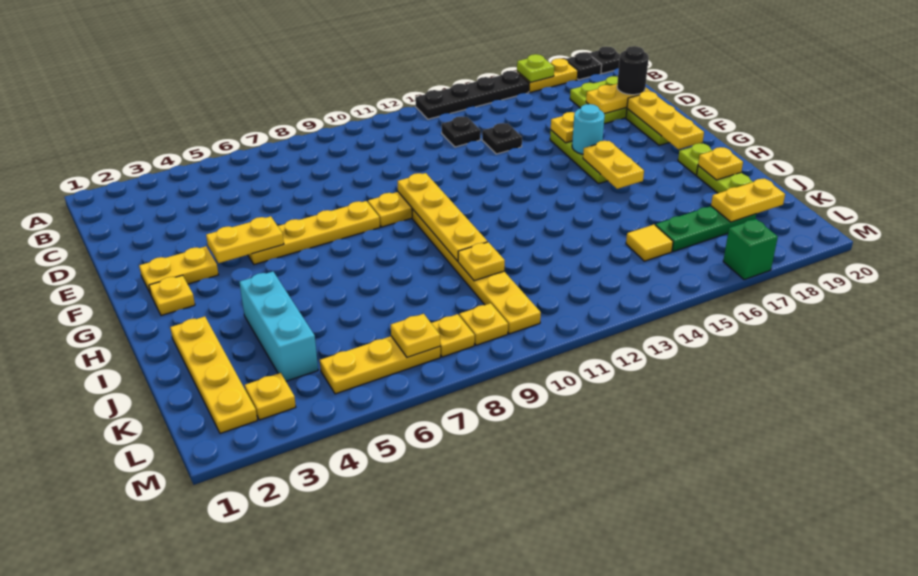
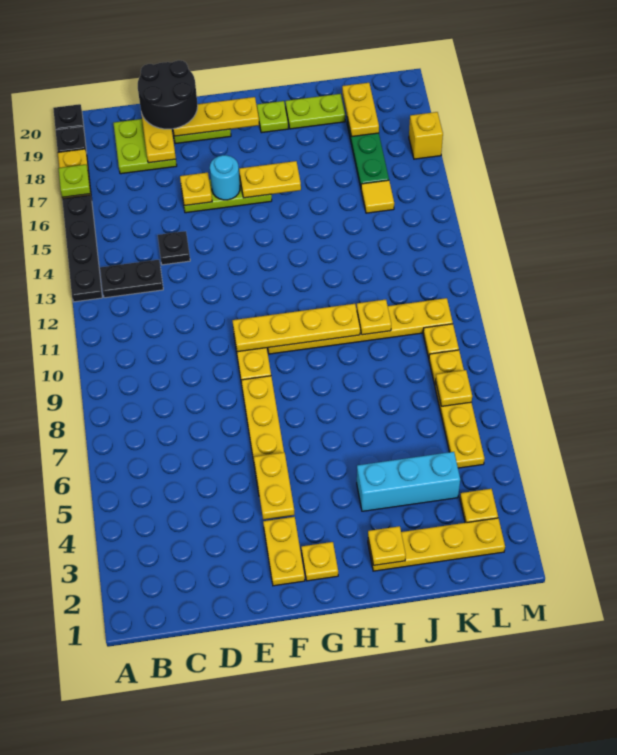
black 1x1 plate [442,117,481,147] -> black 1x2 plate [100,260,163,298]
black 1x1 round brick [617,46,649,95] -> black 2x2 round brick [138,60,198,129]
yellow 1x1 plate [698,147,743,180] -> yellow 1x1 plate moved to [368,526,406,565]
green 1x1 brick [723,219,778,280] -> yellow 1x1 brick [409,112,443,159]

